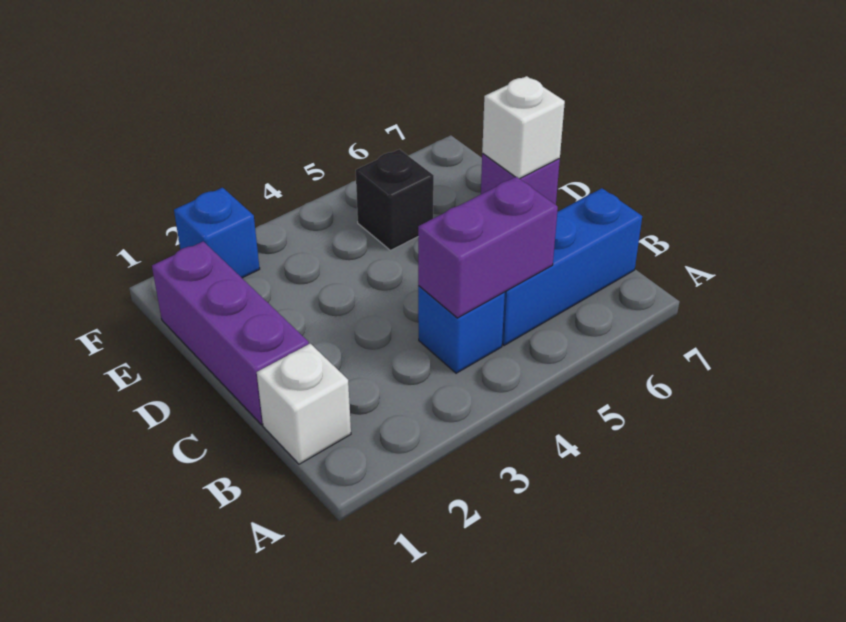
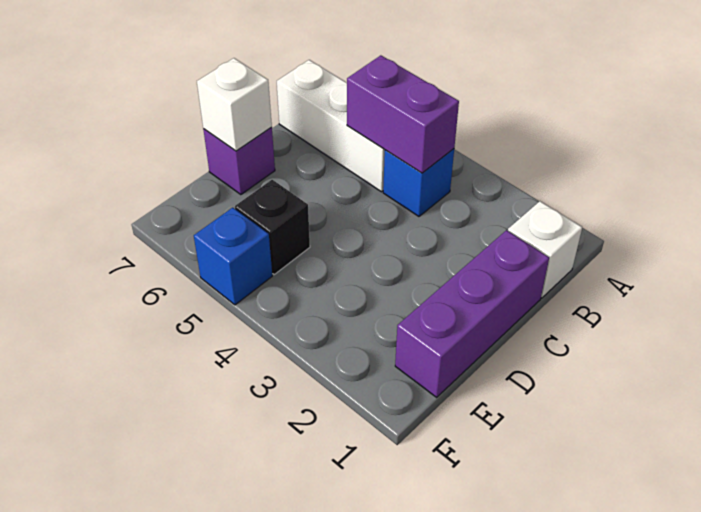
blue 1x3 brick [502,188,642,346] -> white 1x3 brick [277,60,385,192]
blue 1x1 brick [174,188,260,278] -> blue 1x1 brick moved to [194,208,272,305]

